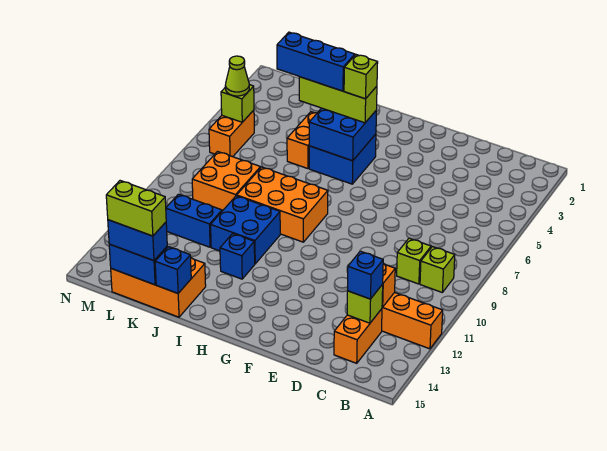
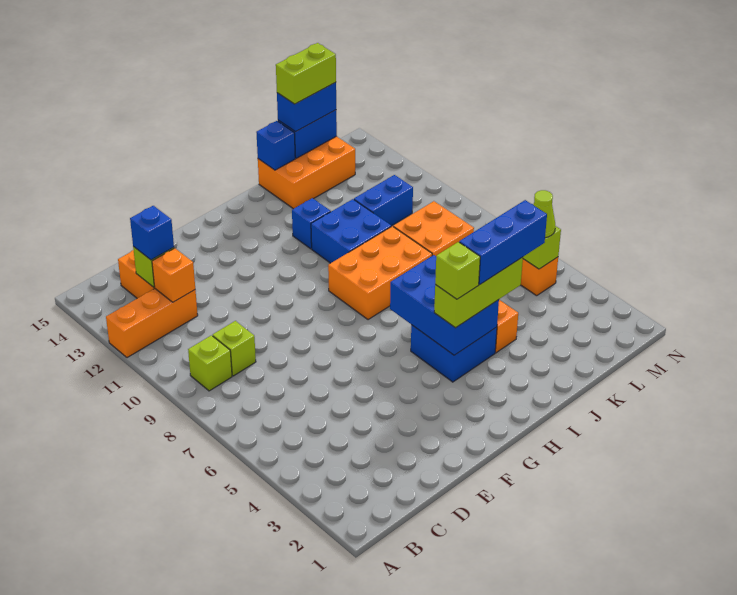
blue 2x2 brick [309,108,376,161] -> blue 2x3 brick [390,255,499,355]

